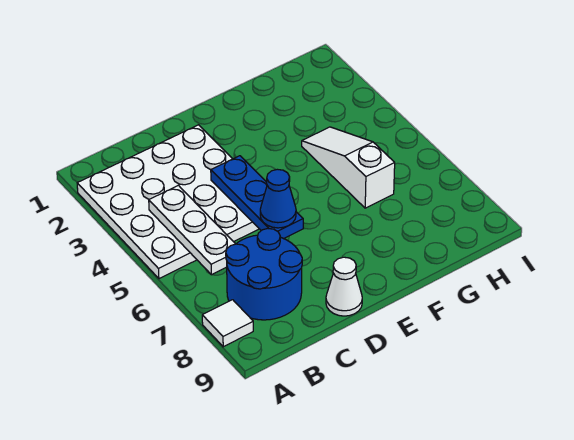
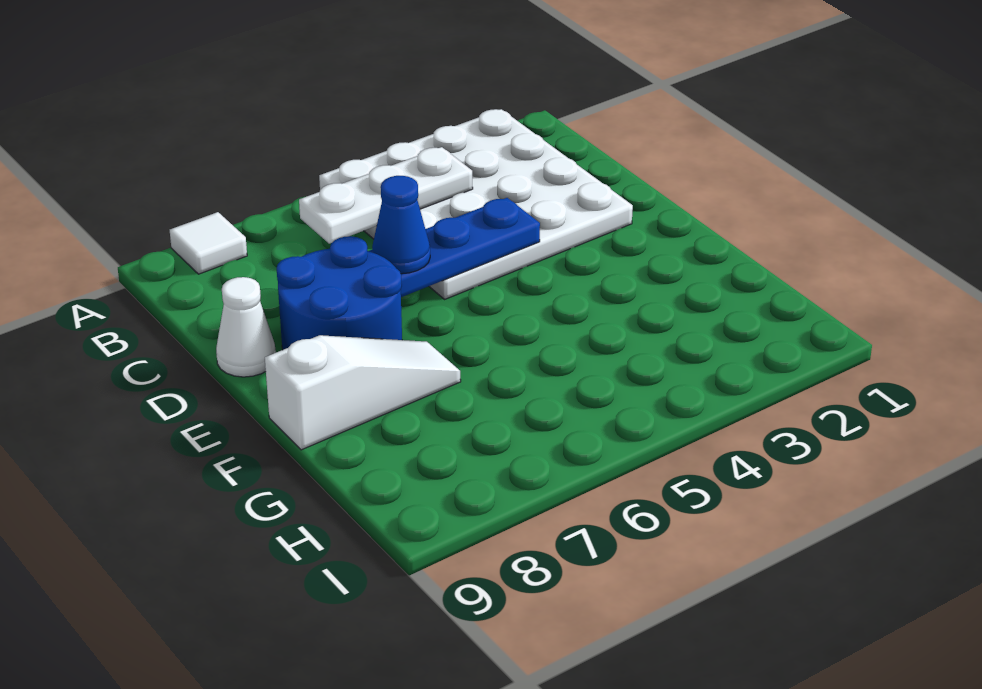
blue 2x2 round brick [226,229,302,320] -> blue 2x2 round brick moved to [277,236,402,350]
white 1x3 slope [302,127,395,208] -> white 1x3 slope moved to [265,335,461,450]

